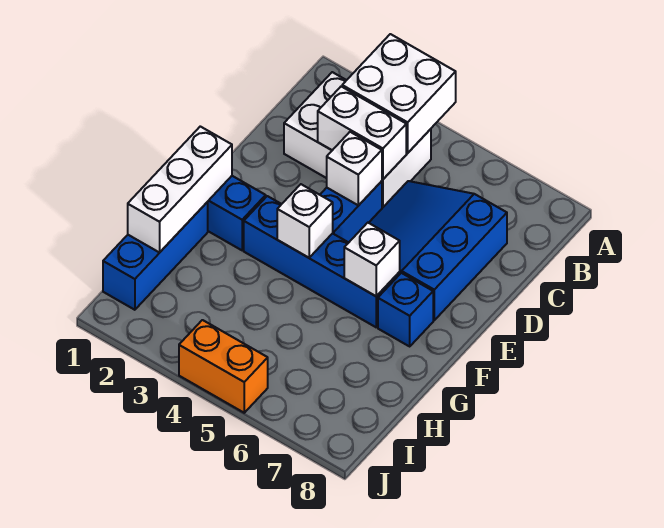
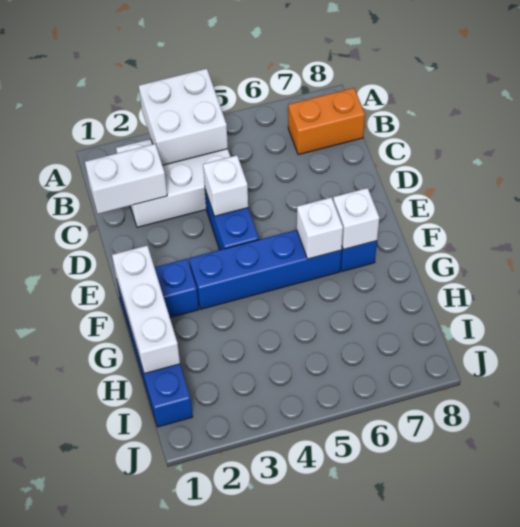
white 1x2 brick [318,86,406,179] -> white 1x2 brick moved to [85,144,167,214]
blue 3x3 slope [369,181,507,320] -> none
white 1x1 brick [277,184,333,258] -> white 1x1 brick moved to [333,188,379,249]
orange 1x2 brick [179,320,268,413] -> orange 1x2 brick moved to [288,88,365,155]

